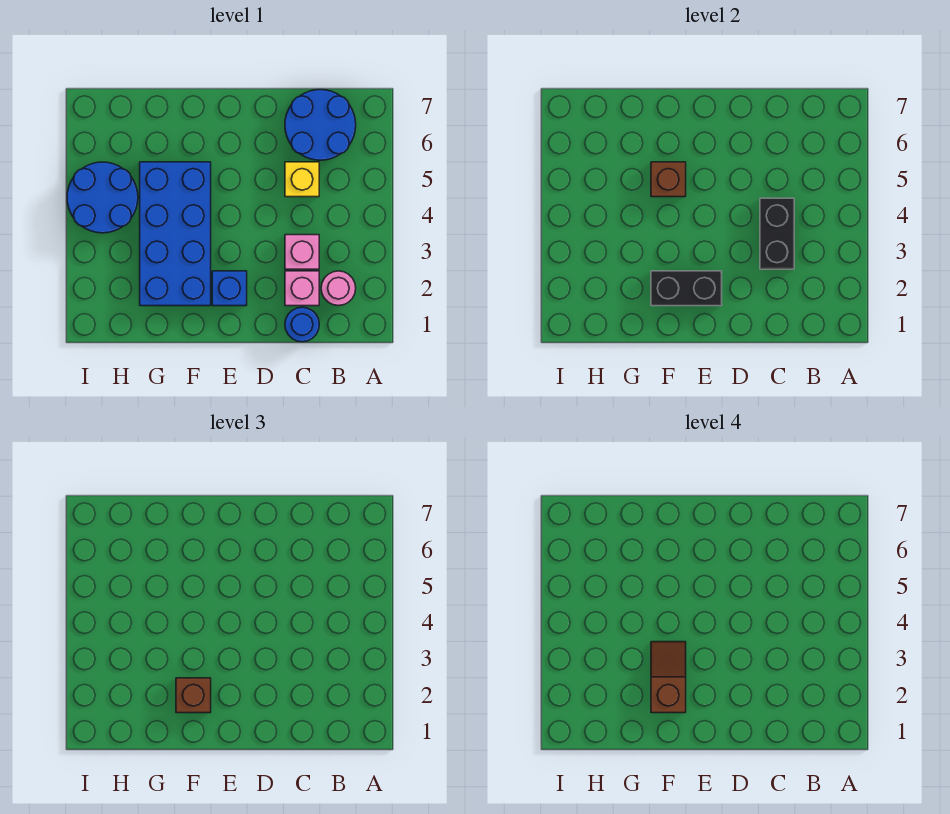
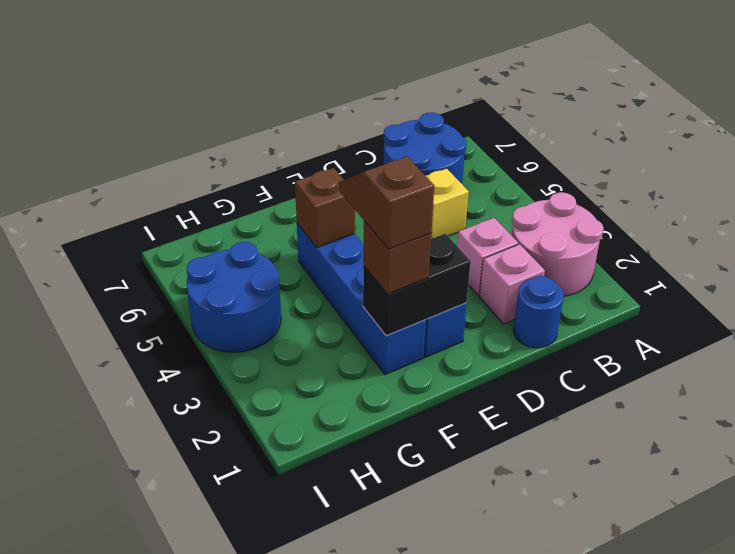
pink 1x1 round brick [321,271,356,306] -> pink 2x2 round brick [512,192,604,296]
black 1x2 brick [760,198,794,269] -> none
blue 2x4 brick [140,162,211,306] -> blue 1x4 brick [297,223,426,375]

